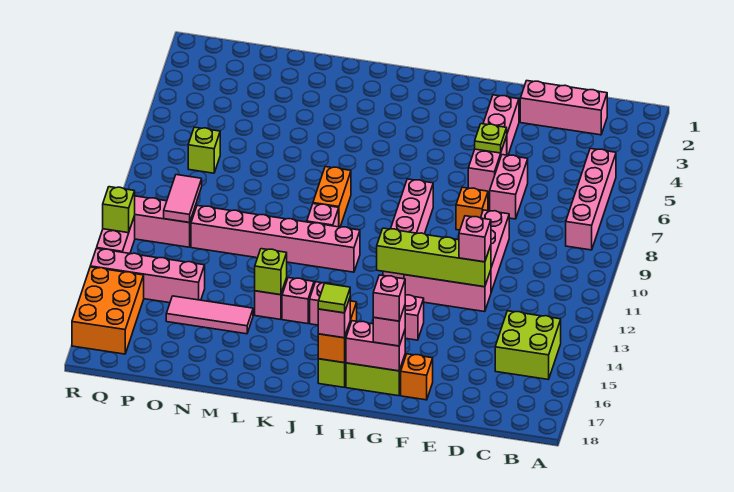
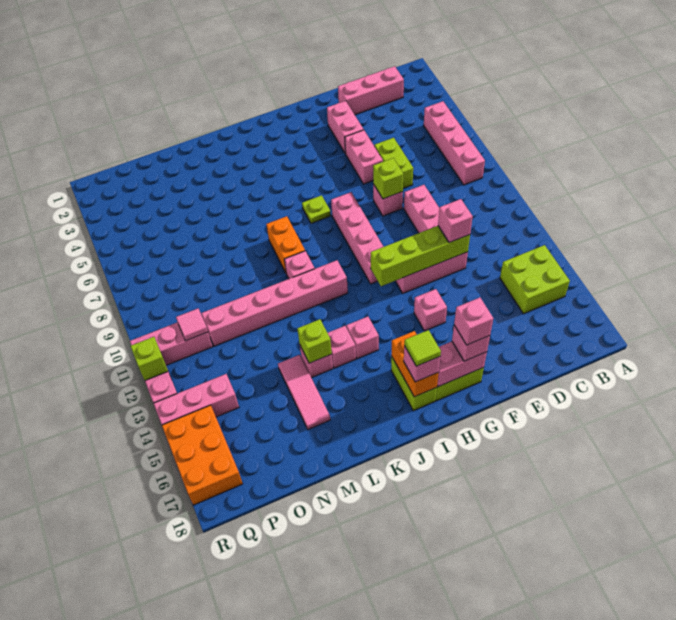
pink 1x2 brick [490,155,528,219] -> lime 1x2 brick [374,138,413,189]
lime 1x1 plate [475,124,507,153] -> lime 1x1 plate moved to [302,195,331,223]
orange 1x1 brick [456,187,488,230] -> pink 1x1 brick [373,184,403,216]
orange 1x1 brick [401,354,433,400] -> none
pink 1x3 tile [166,296,253,334] -> pink 1x3 tile turned to [278,355,330,429]
pink 1x4 brick [90,248,205,303] -> pink 1x3 brick [153,374,239,425]
lime 1x1 brick [188,127,220,173] -> lime 1x1 brick moved to [373,158,403,199]
pink 1x2 tile [164,175,202,223] -> pink 1x1 tile [176,309,208,341]

